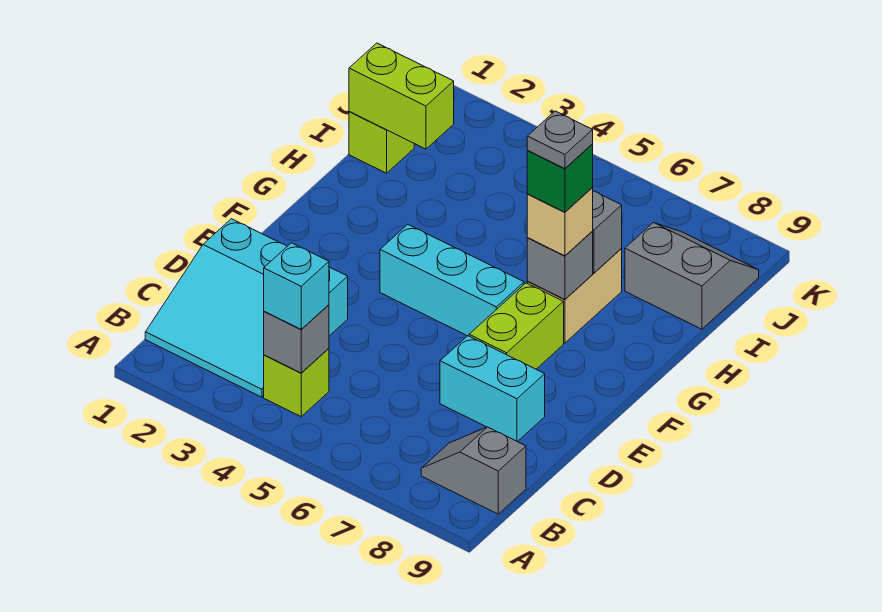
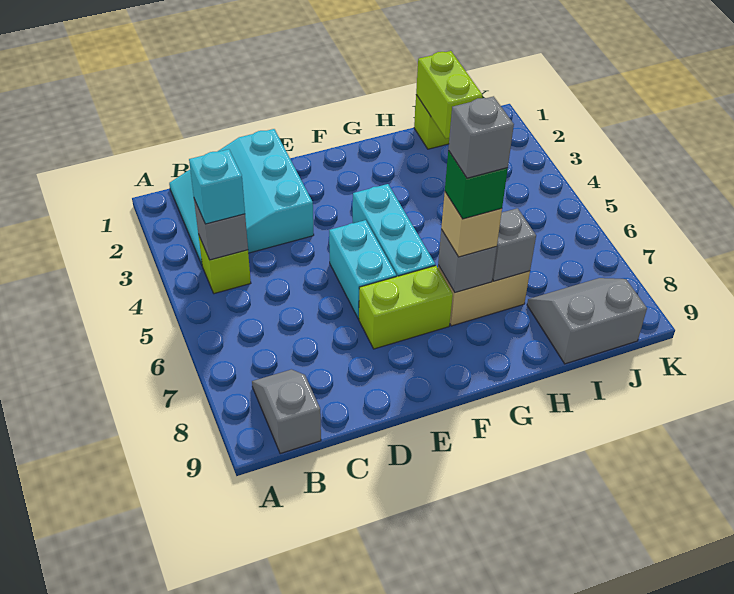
cyan 1x2 brick [440,336,545,442] -> cyan 1x2 brick moved to [329,220,396,319]
grey 1x1 plate [527,111,593,169] -> grey 1x1 brick [448,96,514,178]
grey 2x2 slope [625,223,759,329] -> grey 2x2 slope turned to [527,278,647,364]

